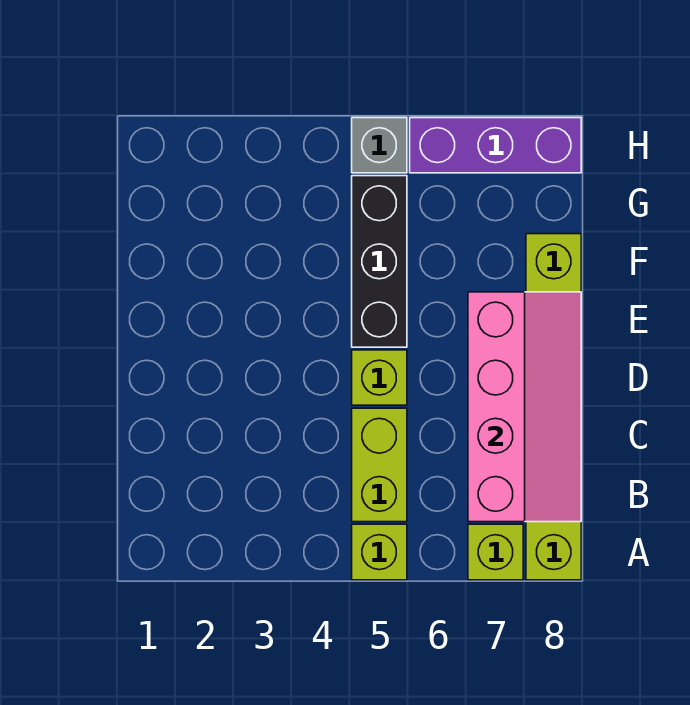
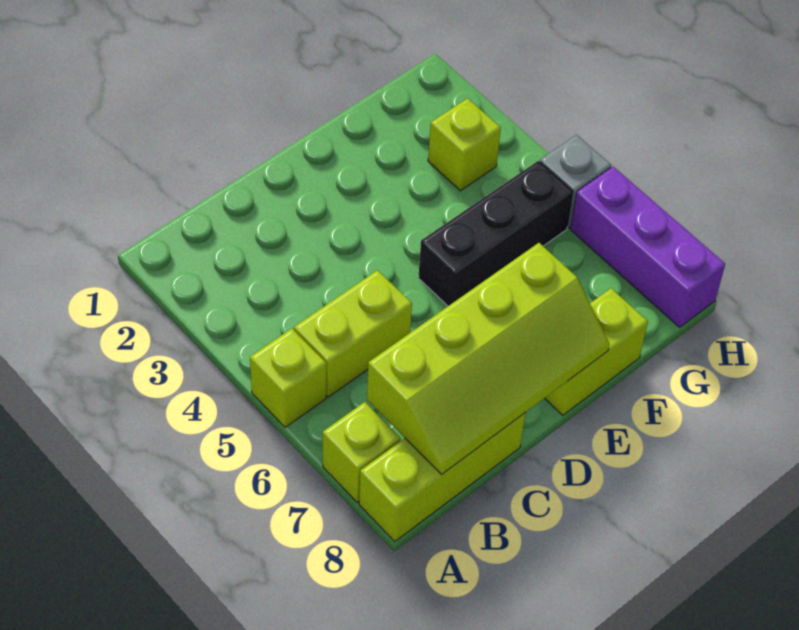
pink 2x4 slope [468,292,581,522] -> lime 2x4 slope [367,243,610,474]
lime 1x1 brick [352,350,407,405] -> lime 1x1 brick moved to [428,98,501,191]

